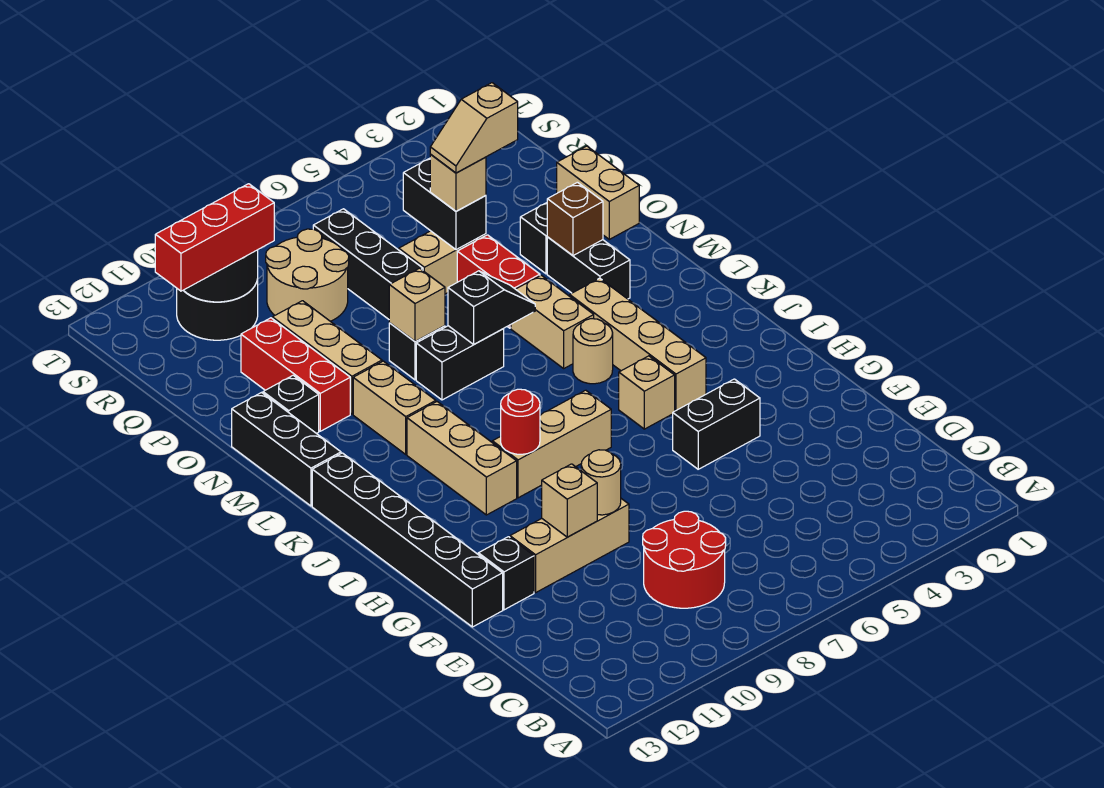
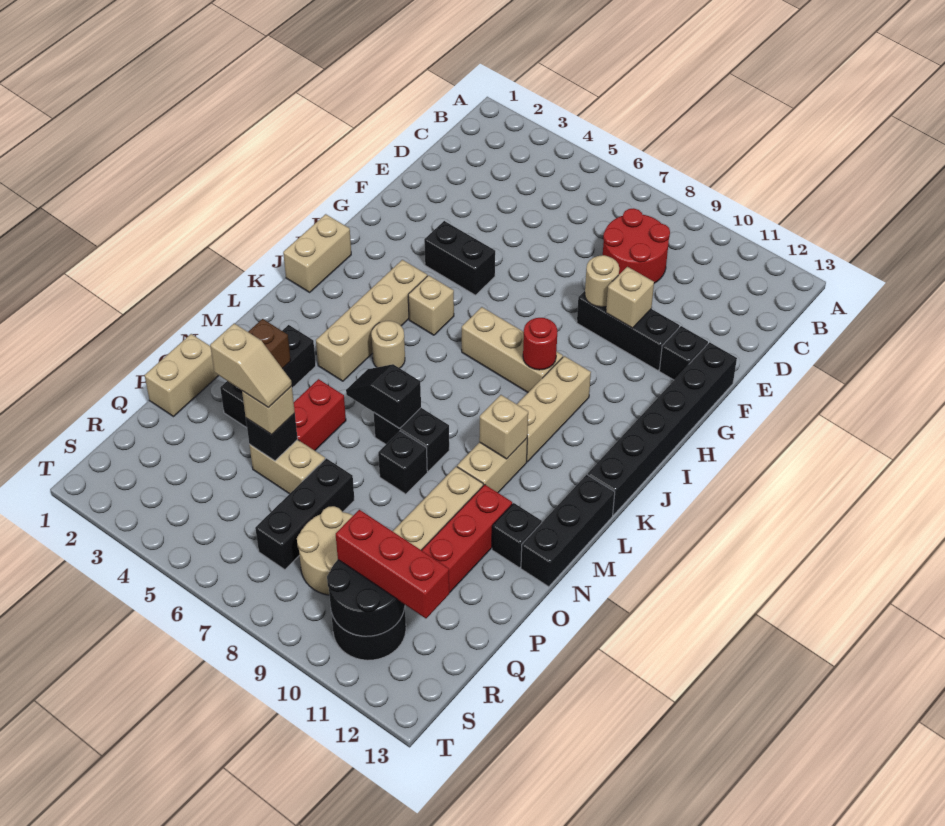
tan 1x3 brick [510,499,629,592] -> black 1x3 brick [577,291,680,370]
tan 1x2 brick [511,275,594,368] -> tan 1x2 brick moved to [283,214,351,292]
tan 1x1 brick [389,268,445,341] -> tan 1x1 brick moved to [479,395,528,459]
black 1x2 brick [403,158,486,250] -> black 1x1 brick [246,413,298,461]

